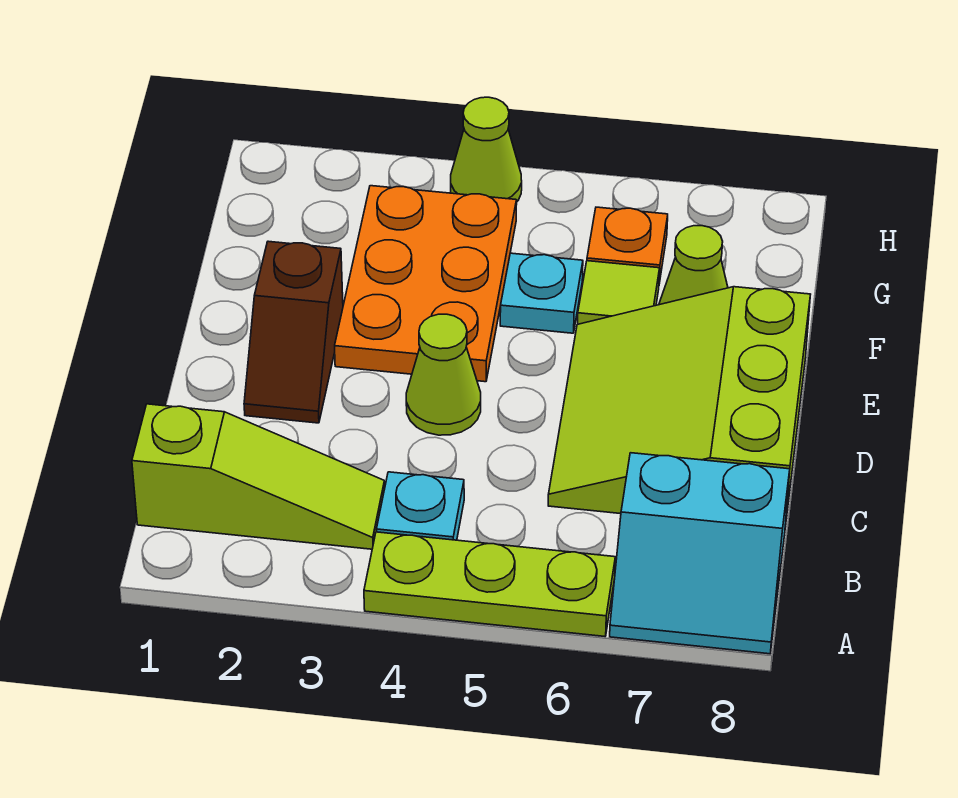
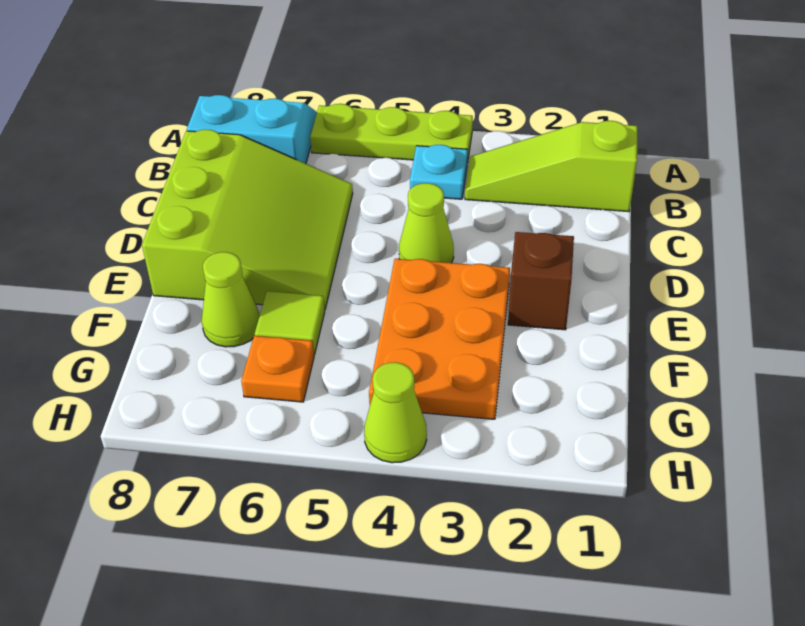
cyan 1x1 plate [500,253,583,333] -> none

